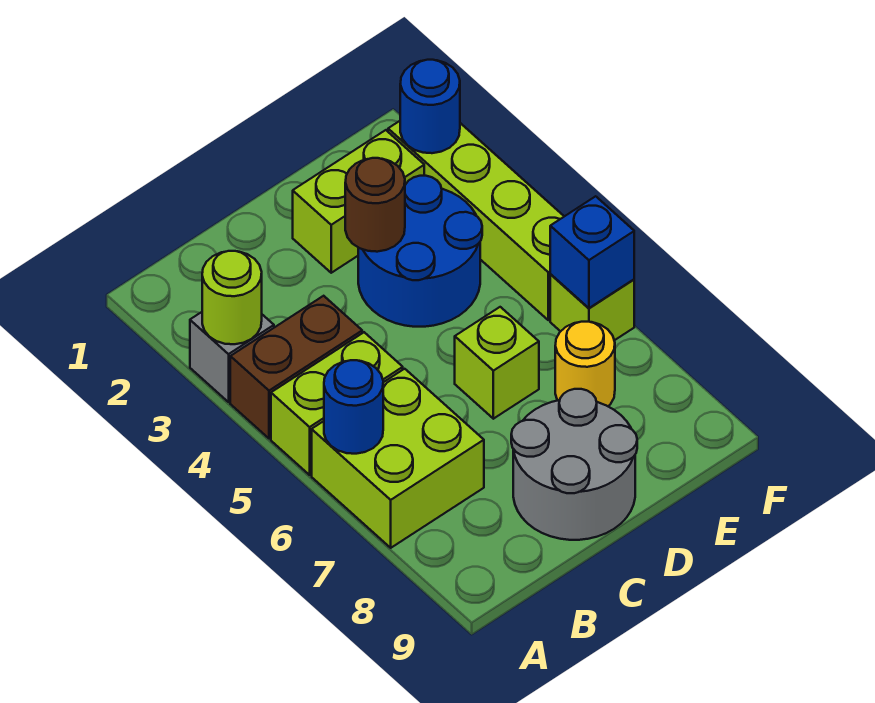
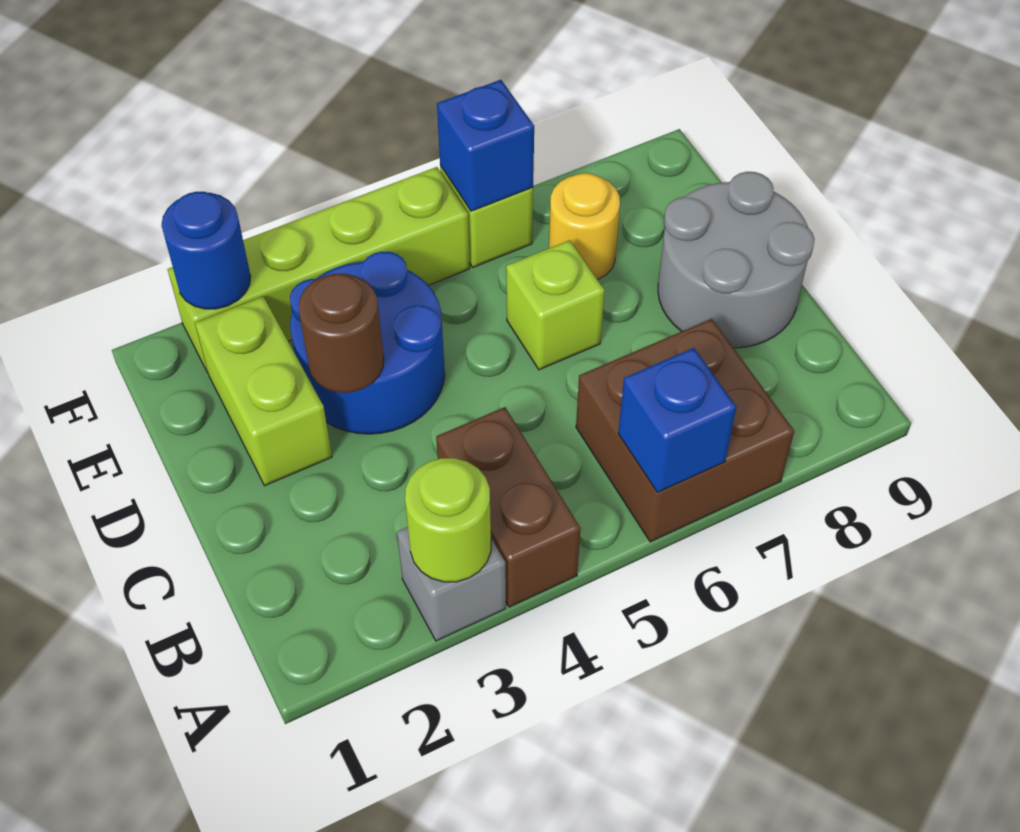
lime 1x2 brick [271,332,403,475] -> none
lime 2x2 brick [312,369,484,548] -> brown 2x2 brick [576,319,794,542]
blue 1x1 round brick [324,360,383,454] -> blue 1x1 brick [618,348,736,492]

